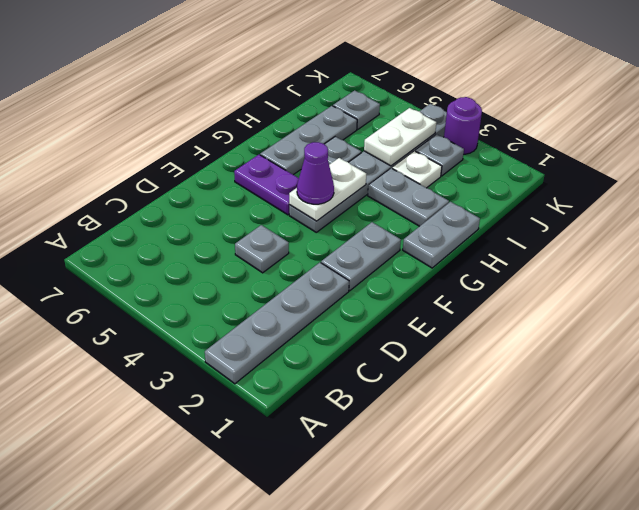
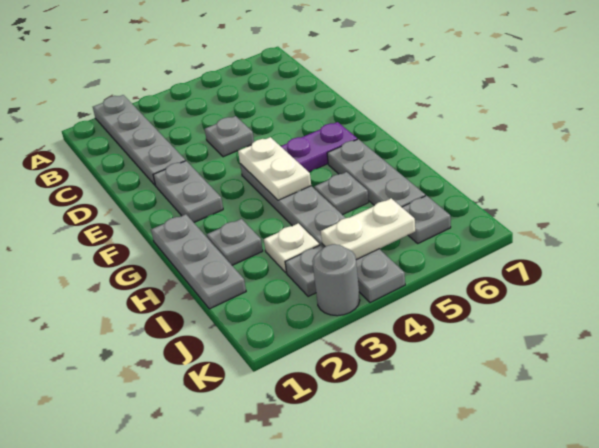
purple 1x1 cone [297,142,334,204] -> none
grey 1x2 plate [403,202,480,268] -> grey 1x3 plate [151,214,246,309]
grey 1x2 plate [368,168,449,226] -> grey 1x1 plate [207,219,263,265]
white 1x2 plate [364,108,436,166] -> white 1x2 plate turned to [321,198,415,260]
purple 1x1 round brick [444,97,482,154] -> grey 1x1 round brick [312,244,360,316]

